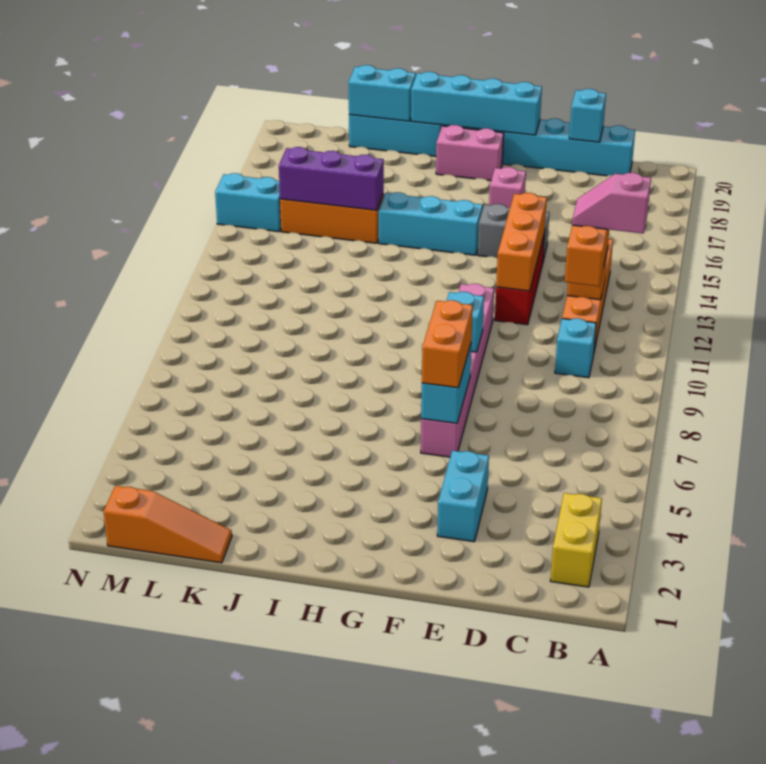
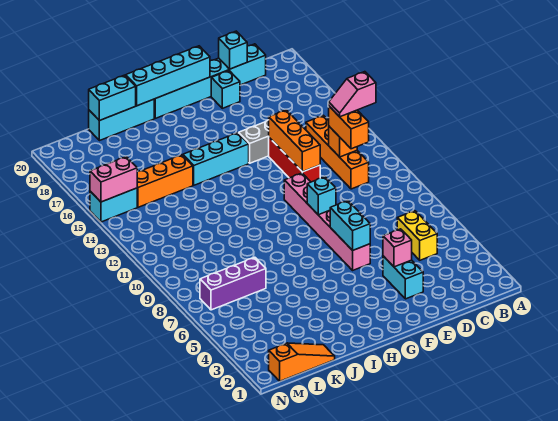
yellow 1x2 brick [550,493,602,587] -> yellow 1x2 brick moved to [397,211,437,260]
cyan 1x1 brick [555,318,596,378] -> cyan 1x1 brick moved to [211,71,240,108]
orange 1x2 brick [422,300,473,388] -> none
pink 1x1 brick [489,167,526,208] -> pink 1x1 brick moved to [383,229,412,267]
pink 1x2 brick [436,125,504,181] -> pink 1x2 brick moved to [90,157,138,202]
purple 1x3 brick [279,147,384,210] -> purple 1x3 brick moved to [200,257,266,310]

